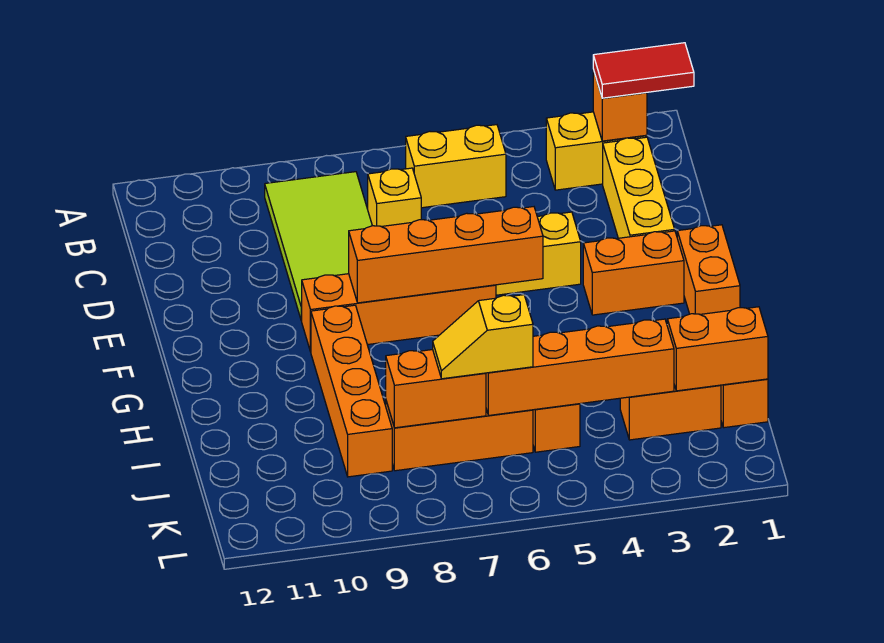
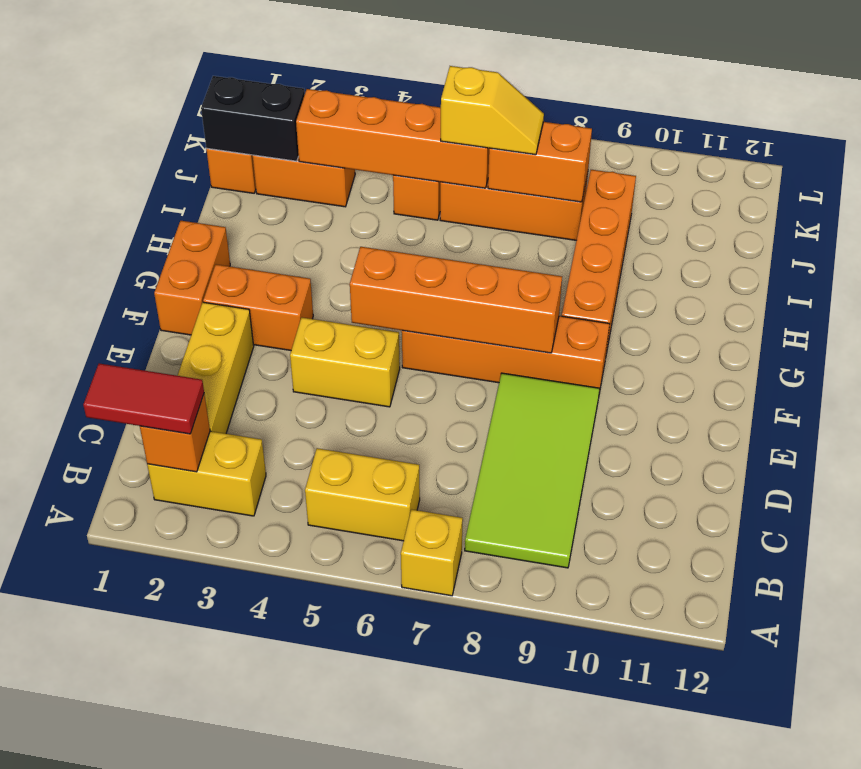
yellow 1x1 brick [368,168,421,227] -> yellow 1x1 brick moved to [401,509,463,596]
orange 1x2 brick [667,307,768,391] -> black 1x2 brick [201,76,305,161]

